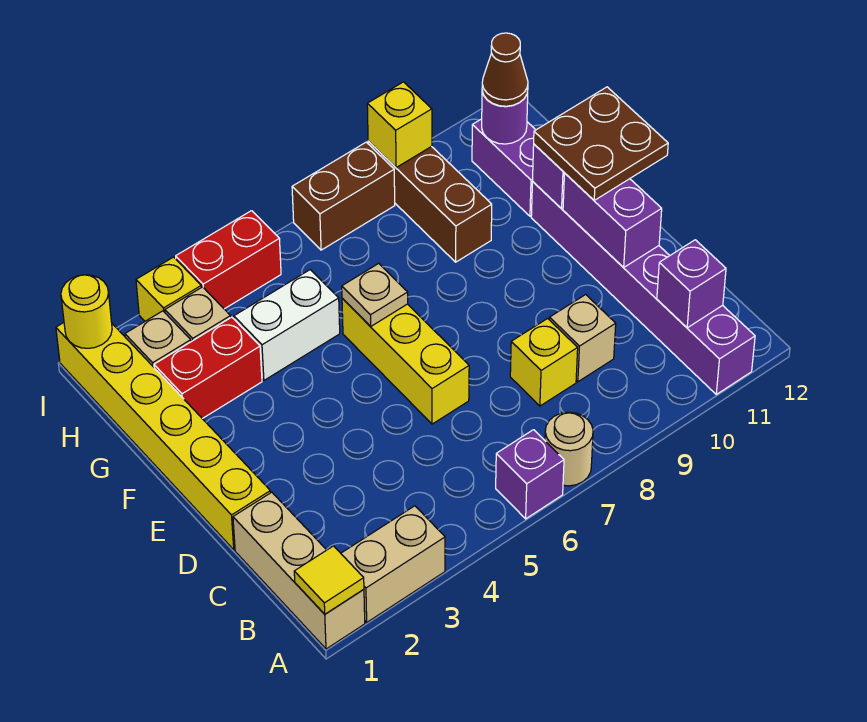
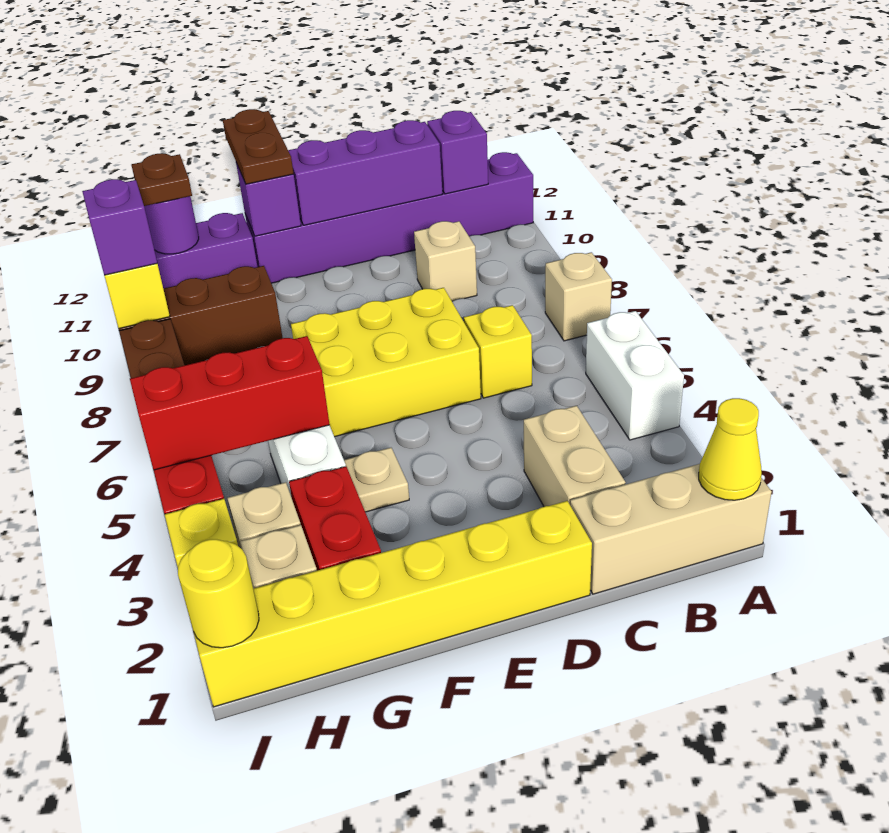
yellow 1x1 tile [294,546,364,614] -> yellow 1x1 cone [699,398,762,500]
tan 1x2 brick [341,506,445,622] -> tan 1x2 brick moved to [524,406,626,507]
none -> white 1x2 brick [586,311,684,440]
purple 1x1 brick [496,430,564,519] -> purple 1x1 brick moved to [82,179,157,275]
tan 1x1 round brick [545,412,593,486] -> tan 1x1 brick [545,252,612,341]
yellow 1x1 brick [510,318,578,406] -> yellow 1x1 brick moved to [464,305,532,398]
yellow 1x3 brick [342,298,469,424] -> yellow 2x3 brick [291,288,481,437]
purple 1x2 brick [563,173,662,268] -> purple 1x3 brick [288,120,442,225]
brown 2x2 plate [534,87,668,200] -> brown 1x2 plate [223,109,294,184]
tan 1x1 plate [342,263,408,327] -> tan 1x1 plate moved to [344,448,409,512]
none -> red 1x3 brick [130,336,330,470]
brown 1x1 cone [482,33,528,106] -> brown 1x1 plate [131,153,192,206]

